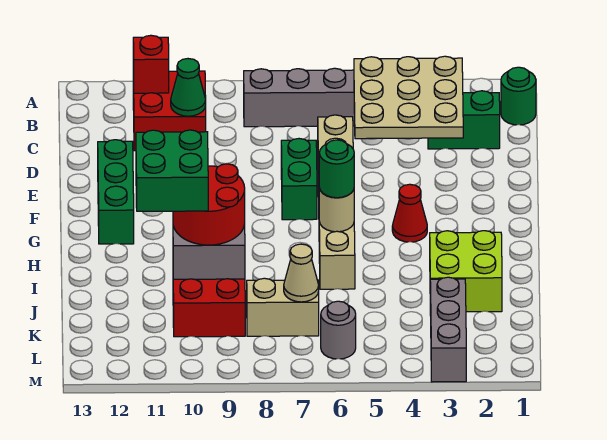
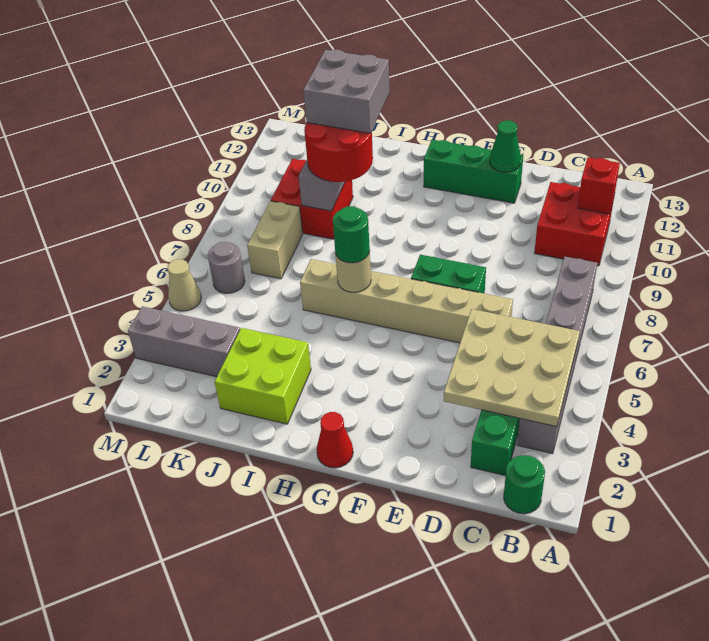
green 1x1 cone [171,59,206,116] -> green 1x1 cone moved to [490,120,521,172]
red 1x1 cone [392,184,427,242] -> red 1x1 cone moved to [317,412,353,468]
green 2x2 brick [136,130,208,211] -> grey 2x2 brick [303,50,390,133]
tan 1x1 cone [284,244,319,302] -> tan 1x1 cone moved to [168,259,201,311]

